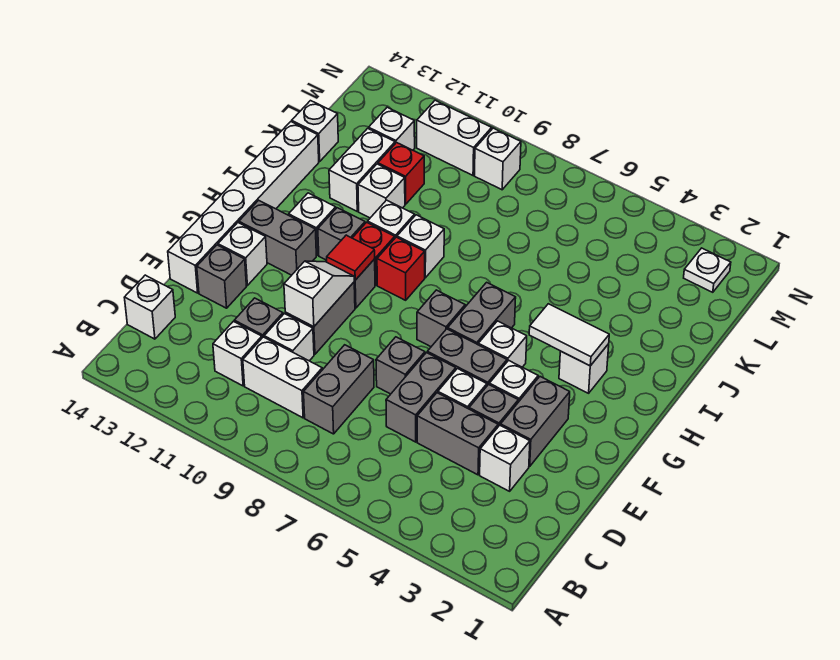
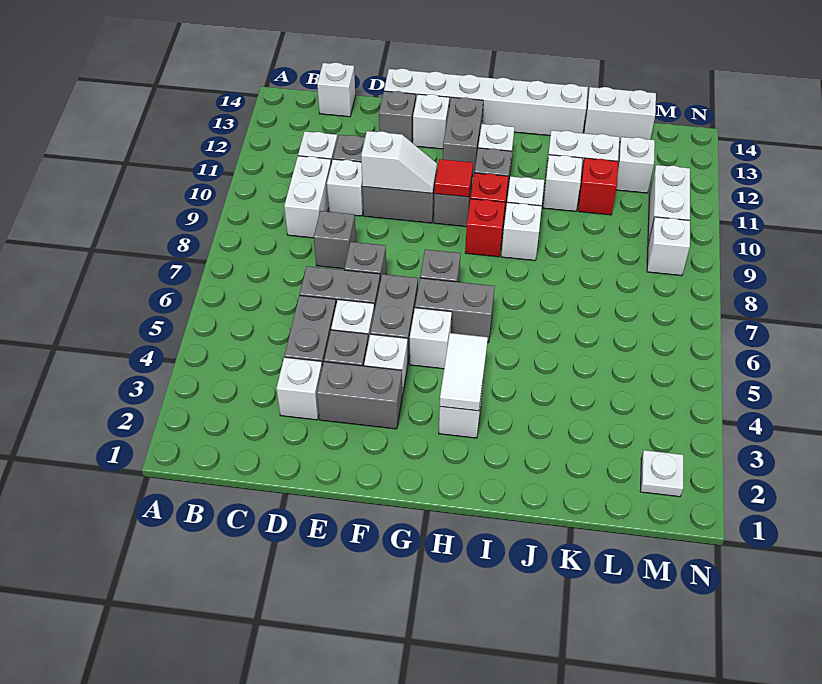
grey 1x2 brick [304,345,374,434] -> grey 1x1 brick [314,211,356,269]
white 1x1 brick [292,101,338,161] -> white 1x2 brick [584,87,656,142]

